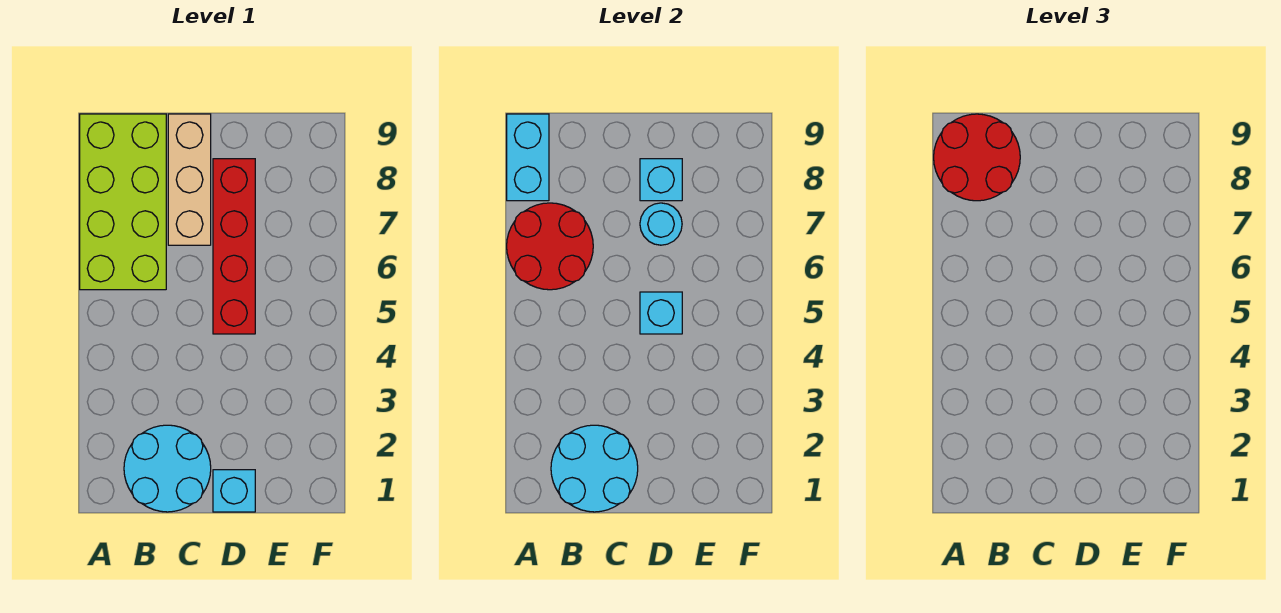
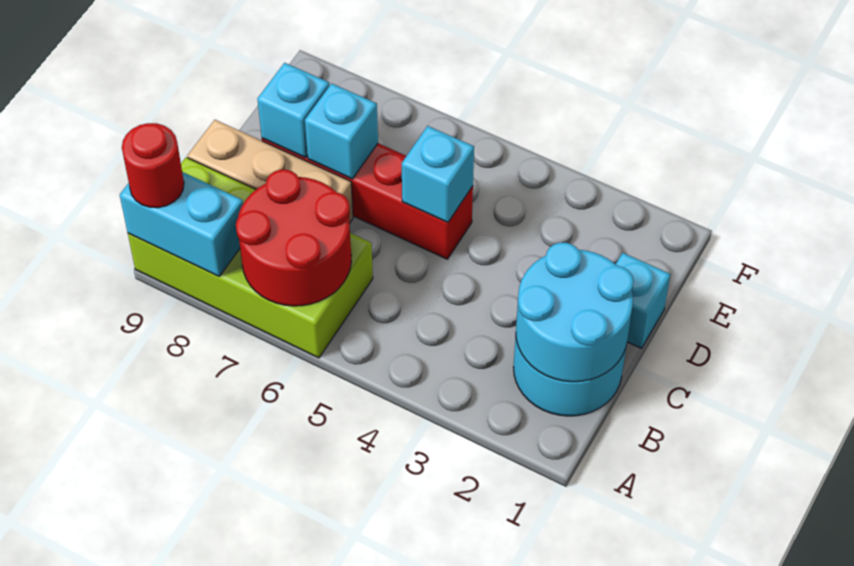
red 2x2 round brick [934,114,1020,201] -> red 1x1 round brick [122,123,184,208]
cyan 1x1 round brick [640,203,682,245] -> cyan 1x1 brick [305,83,378,179]

